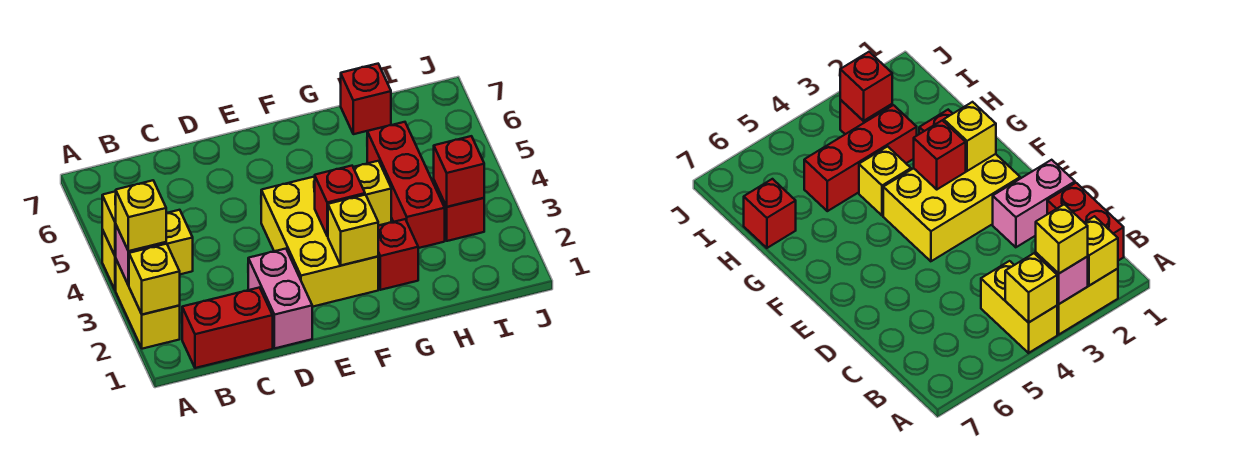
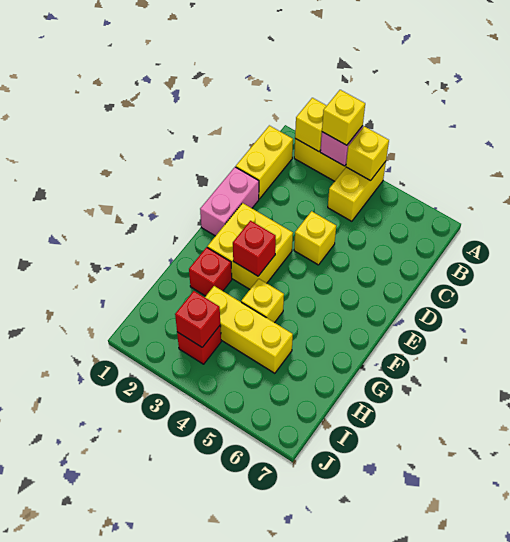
red 1x2 brick [182,287,273,368] -> yellow 1x2 brick [236,125,293,199]
pink 1x2 brick [248,249,312,348] -> pink 1x2 brick turned to [200,167,259,236]
yellow 2x3 brick [261,177,378,307] -> yellow 2x2 brick [207,203,293,289]
yellow 1x1 brick [328,195,378,265] -> yellow 1x1 brick moved to [294,211,336,265]
red 1x3 brick [367,122,445,248] -> yellow 1x3 brick [205,286,293,373]
red 1x1 brick [341,64,391,134] -> none

